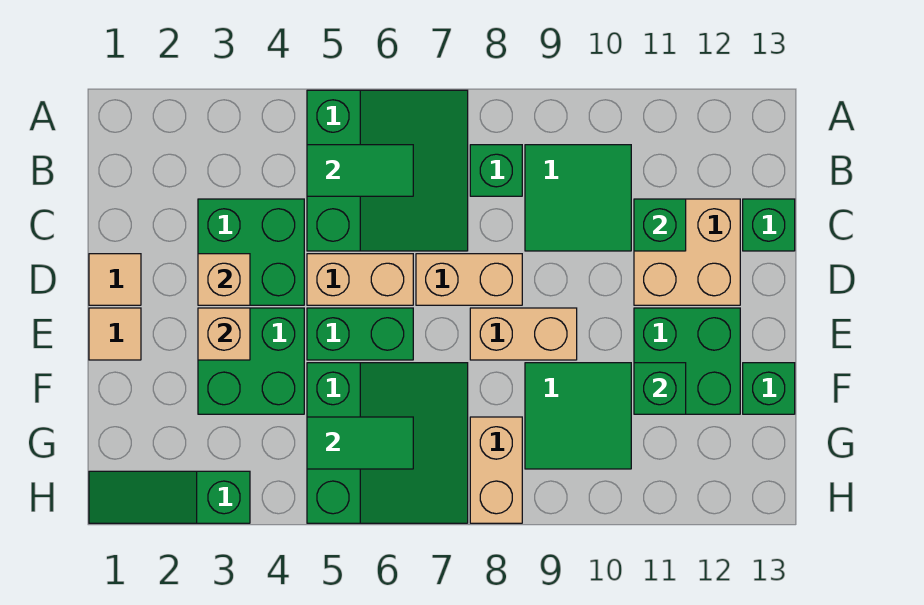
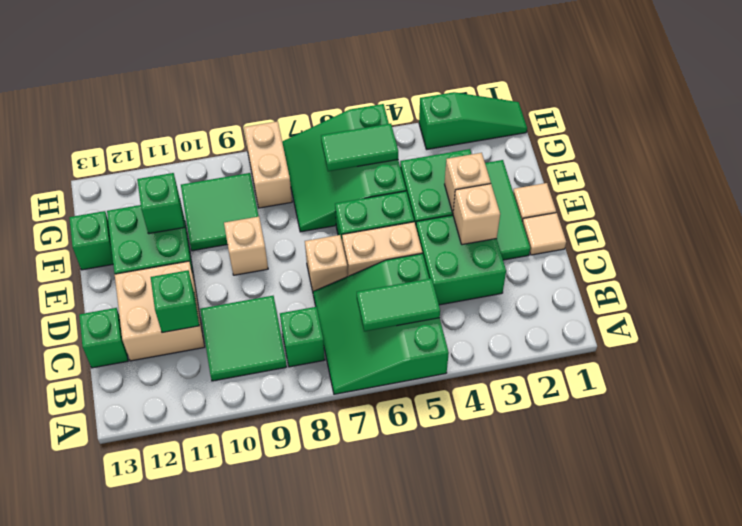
none -> green 1x3 tile [485,160,530,260]
tan 1x2 brick [416,254,522,305] -> tan 1x1 brick [305,235,348,291]
tan 1x2 brick [470,308,577,360] -> tan 1x1 brick [224,217,268,275]

